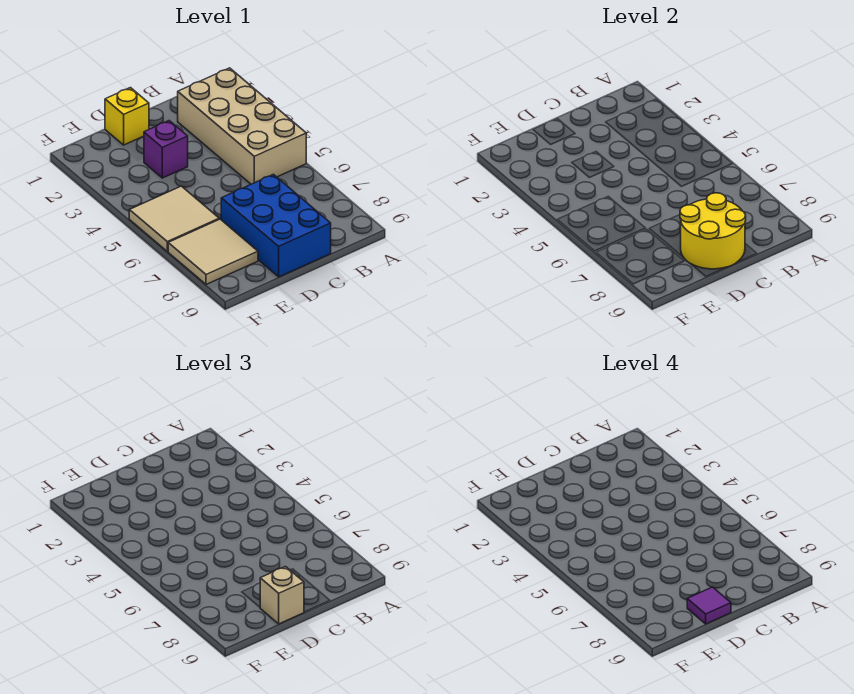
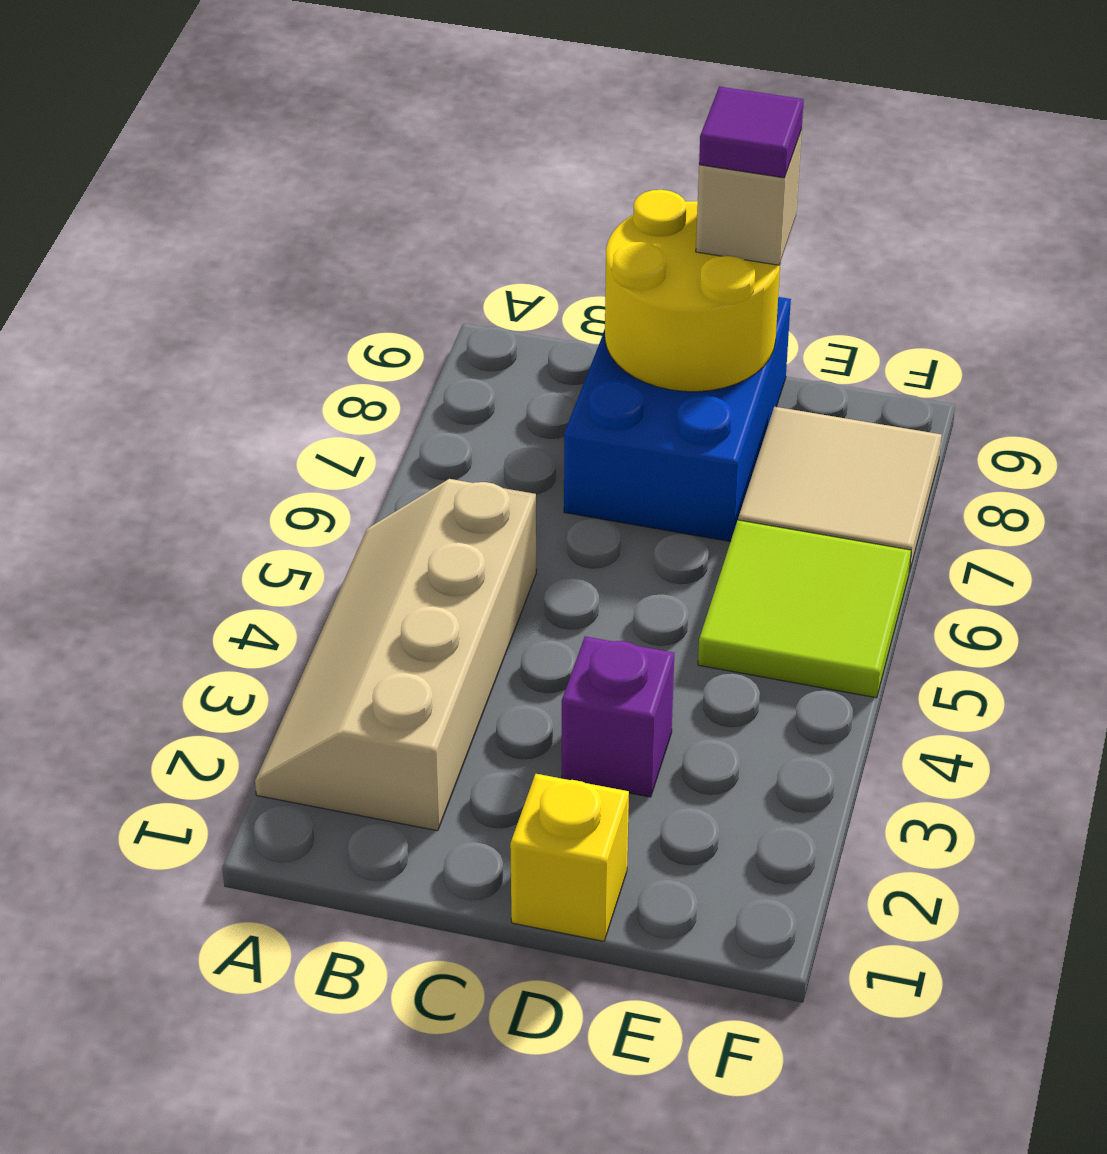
tan 2x4 brick [178,68,306,184] -> tan 2x4 slope [255,479,536,831]
tan 2x2 tile [129,186,219,251] -> lime 2x2 tile [698,520,911,698]

